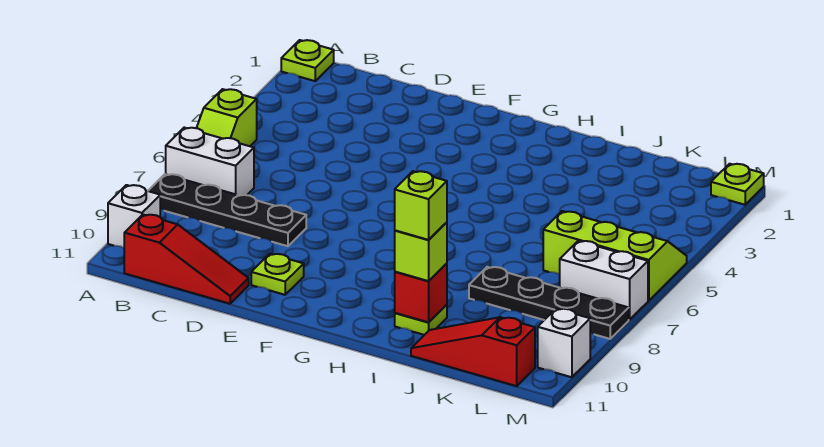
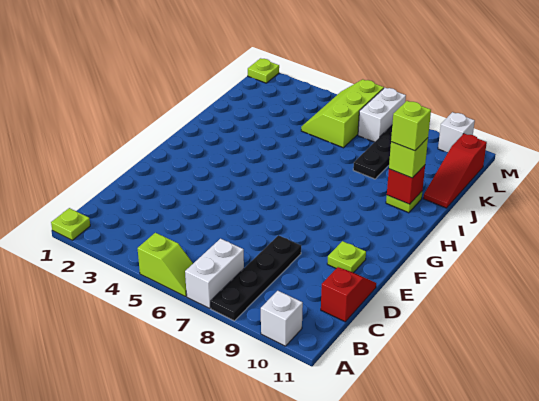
red 1x3 slope [124,215,249,304] -> red 1x2 slope [321,267,376,322]

